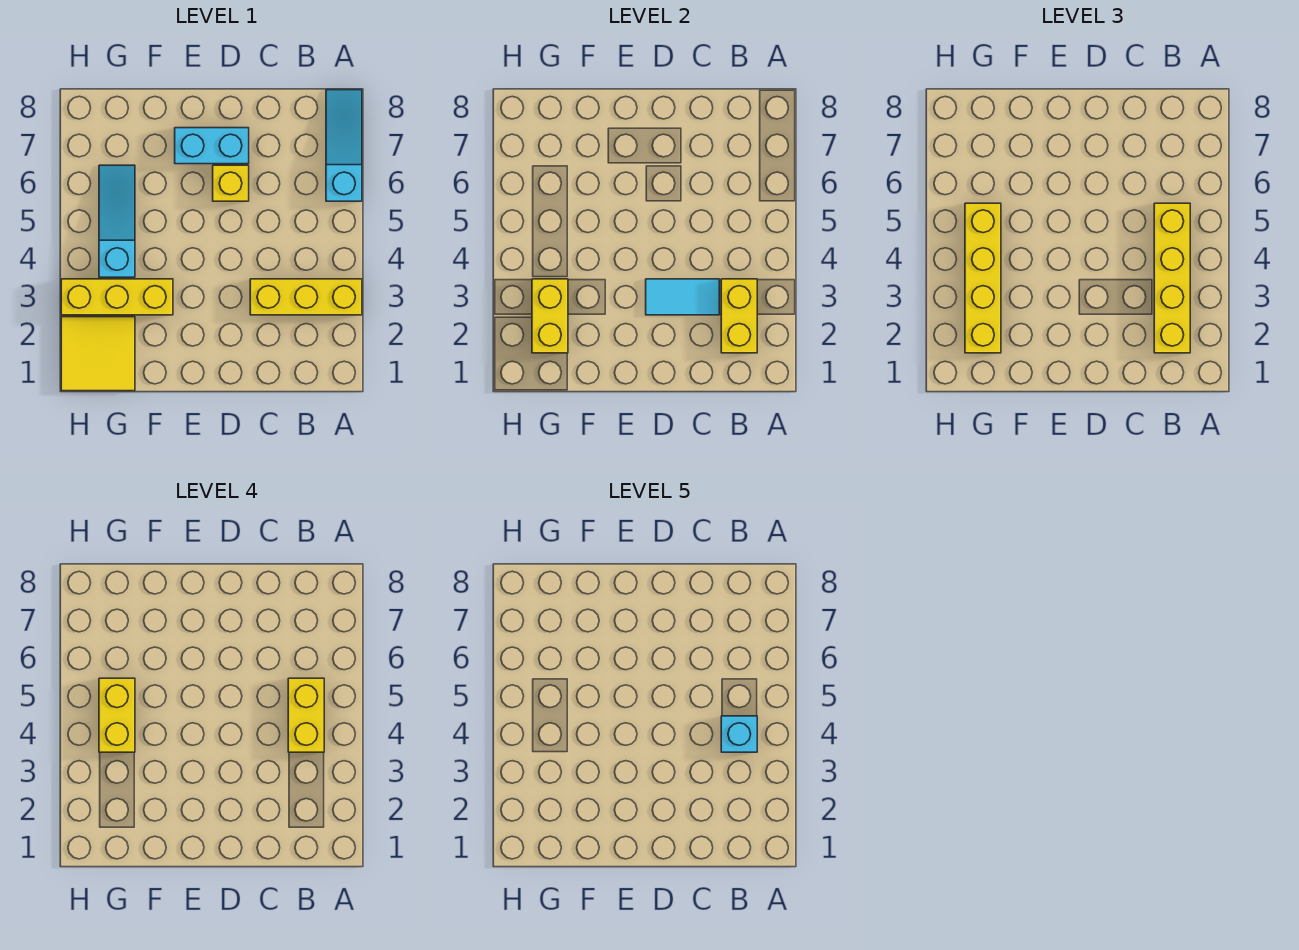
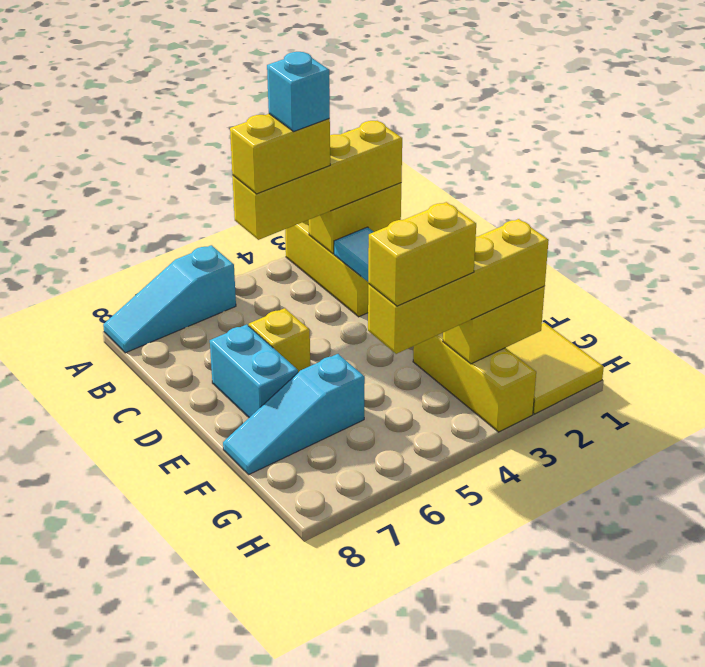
cyan 1x3 slope [99,165,135,277] -> cyan 1x3 slope moved to [223,354,365,474]

